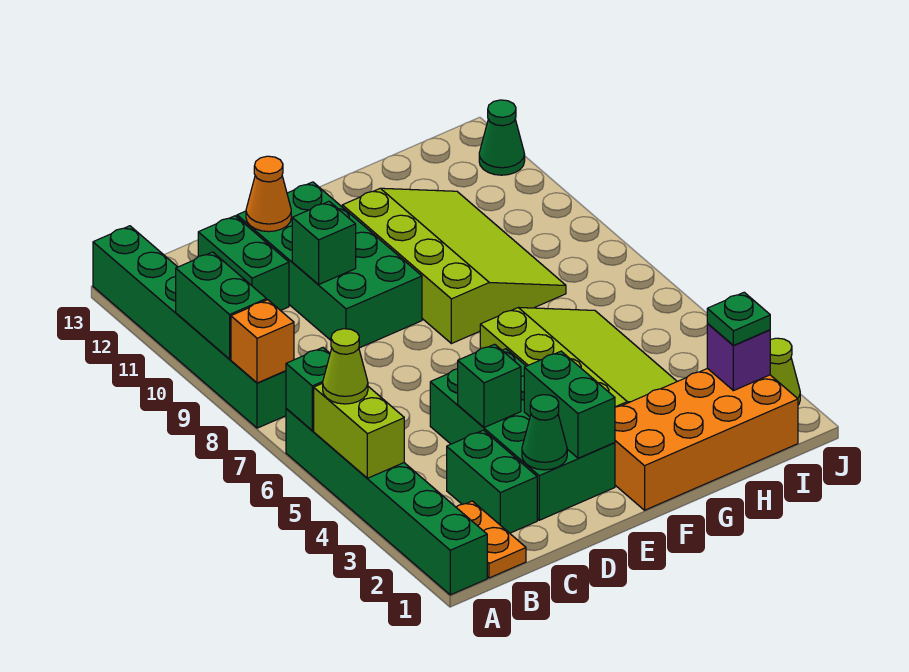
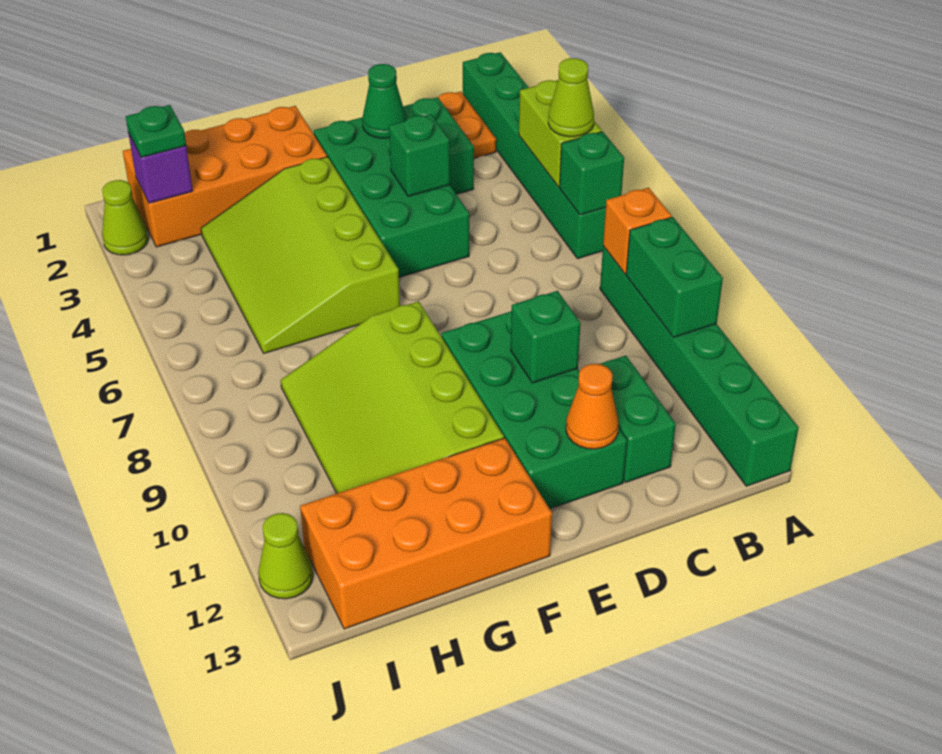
green 1x2 brick [524,351,615,458] -> none
none -> orange 2x4 brick [300,438,552,629]
green 1x1 cone [479,100,525,175] -> lime 1x1 cone [258,513,313,599]

